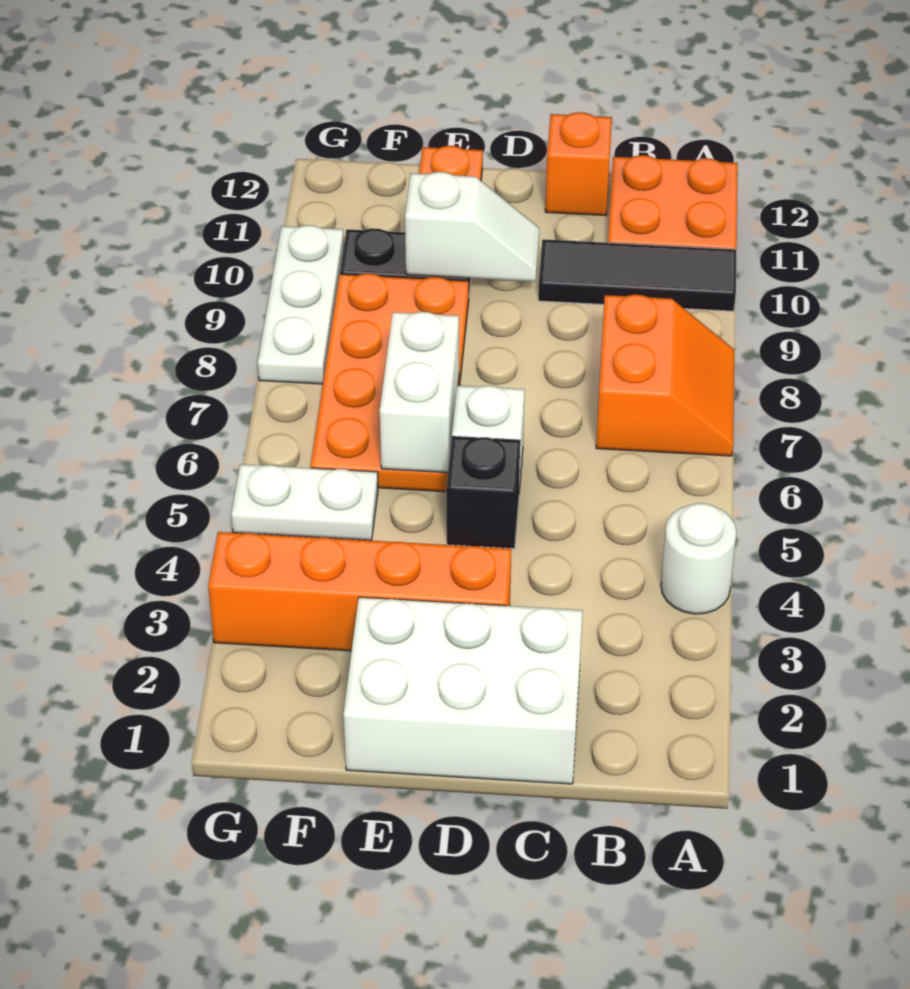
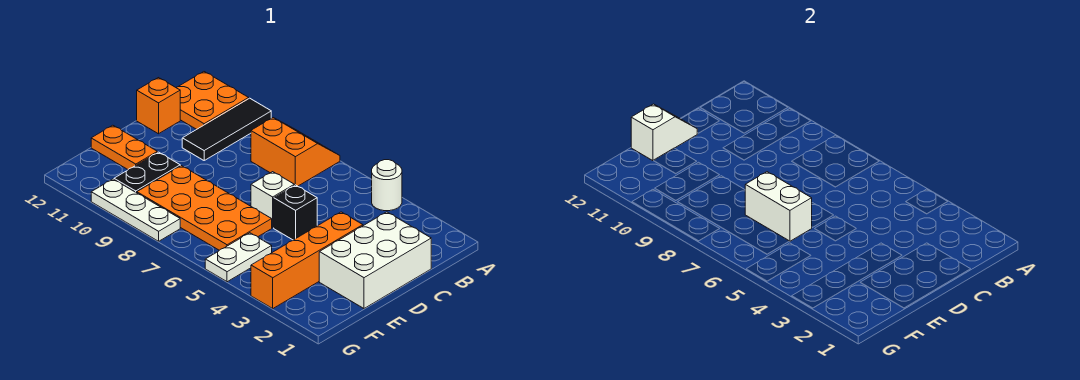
white 1x2 slope [405,172,539,281] -> white 1x2 slope moved to [631,104,697,161]

